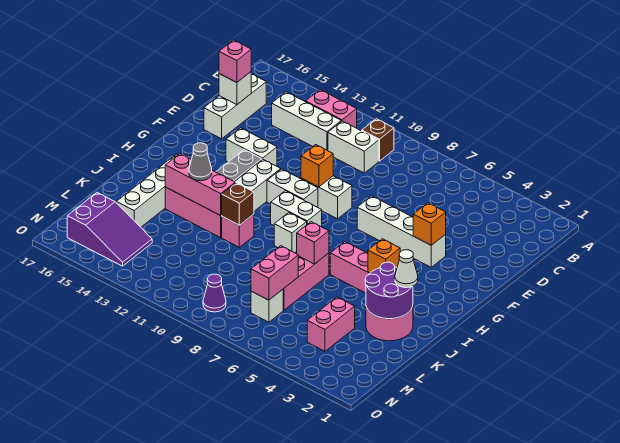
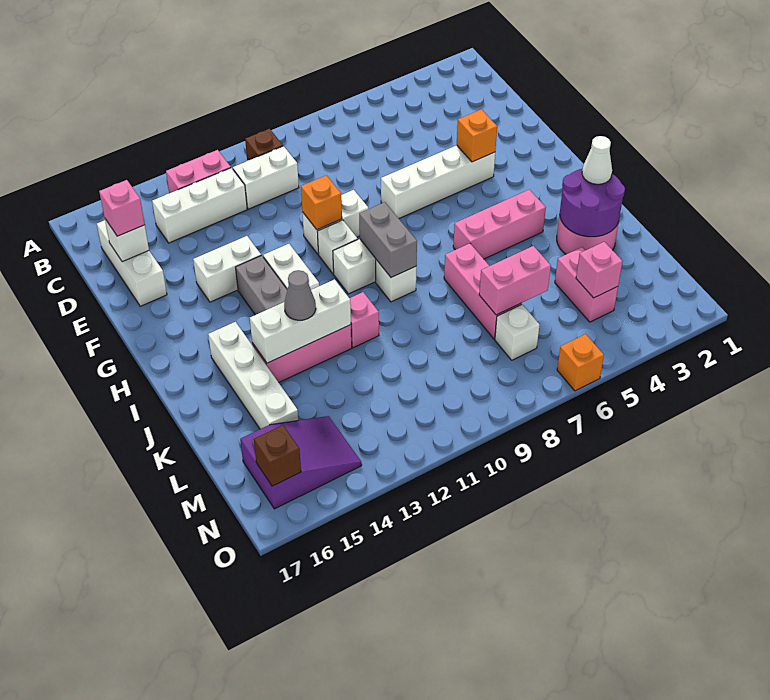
white 1x2 brick [267,169,318,207] -> white 1x1 brick [317,220,358,274]
none -> grey 1x2 brick [359,202,417,278]
orange 1x1 brick [368,239,400,273] -> orange 1x1 brick moved to [557,334,604,391]
pink 1x1 brick [297,222,329,264] -> pink 1x1 brick moved to [576,242,623,298]
brown 1x1 brick [222,183,254,225] -> brown 1x1 brick moved to [254,425,301,486]
pink 1x3 brick [165,154,235,216] -> white 1x3 brick [250,279,351,363]
pink 1x2 brick [251,246,298,300] -> pink 1x2 brick turned to [479,246,551,315]
purple 1x1 cone [203,274,226,312] -> none

